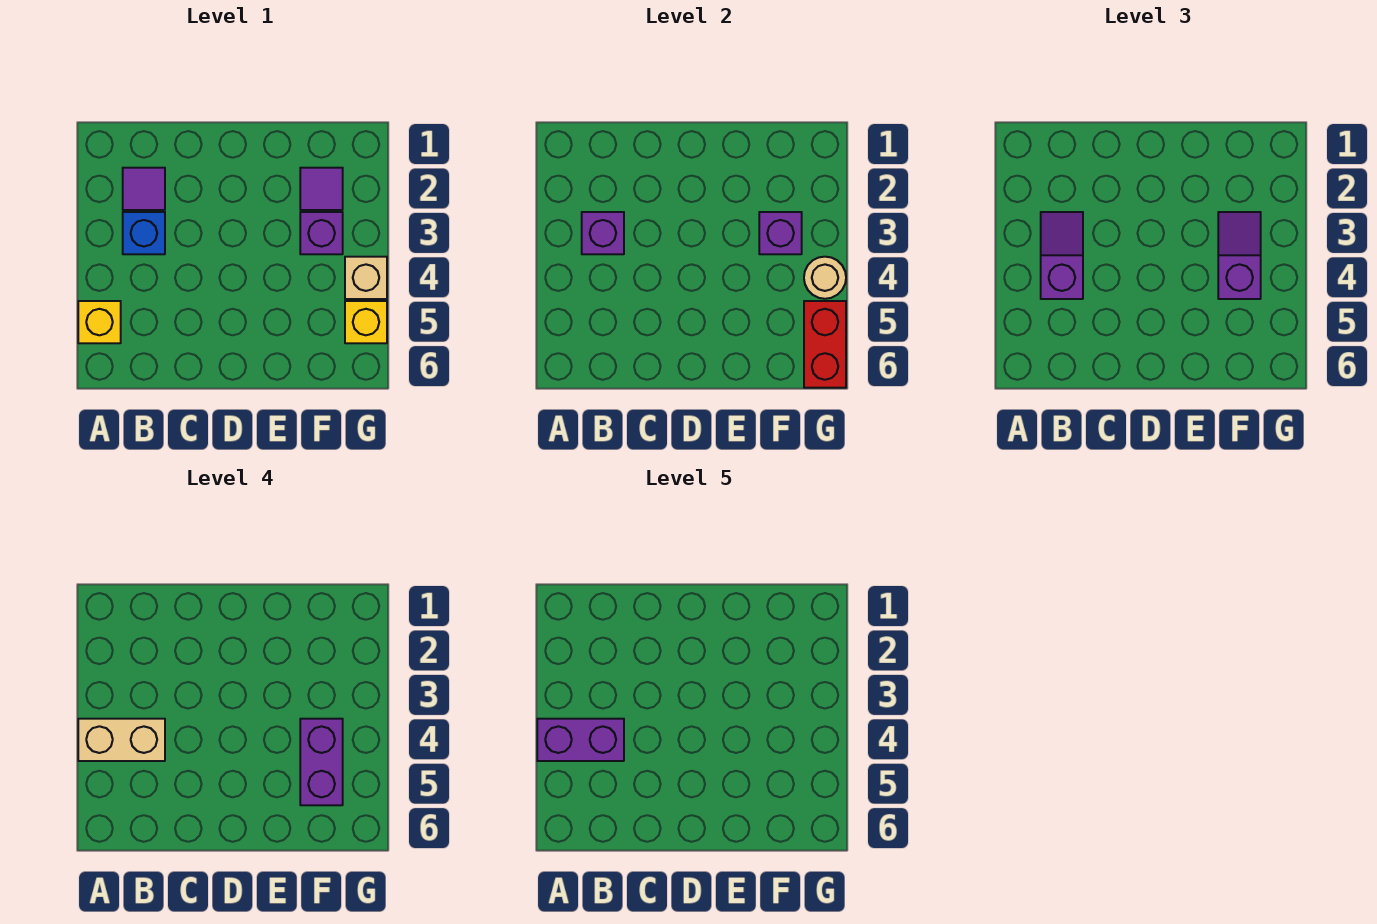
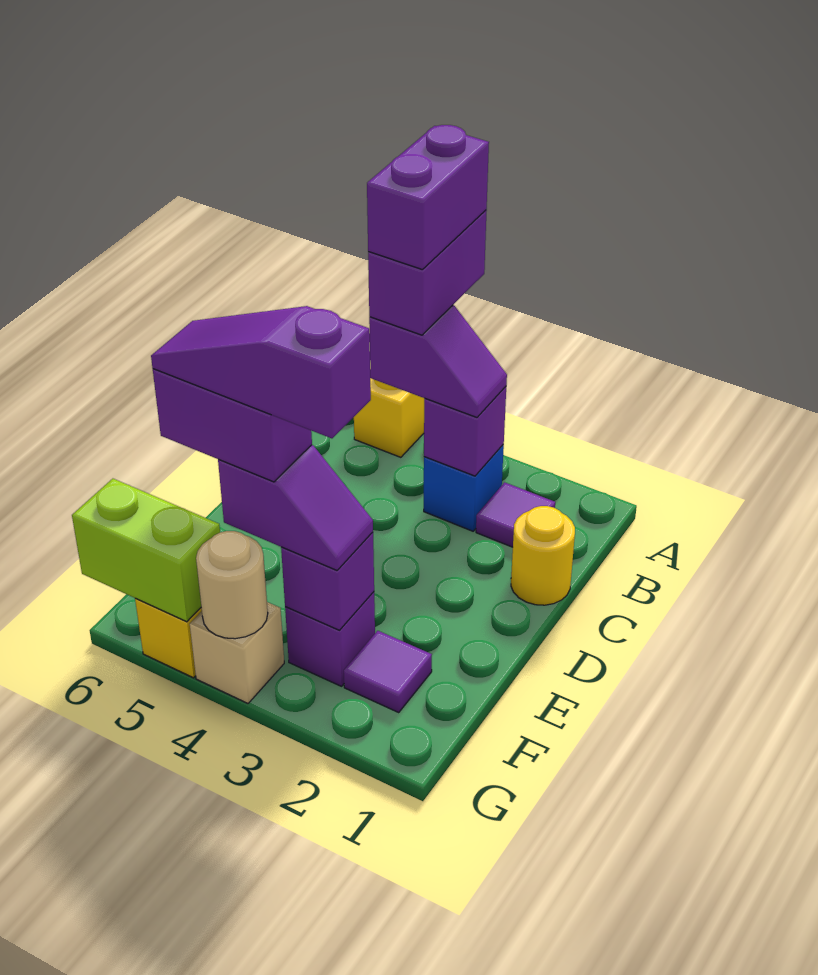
tan 1x2 brick [78,719,165,761] -> purple 1x2 brick [368,210,487,335]
none -> yellow 1x1 round brick [511,506,575,605]
none -> purple 1x3 slope [151,306,371,438]
red 1x2 brick [804,301,846,388] -> lime 1x2 brick [72,479,220,622]

